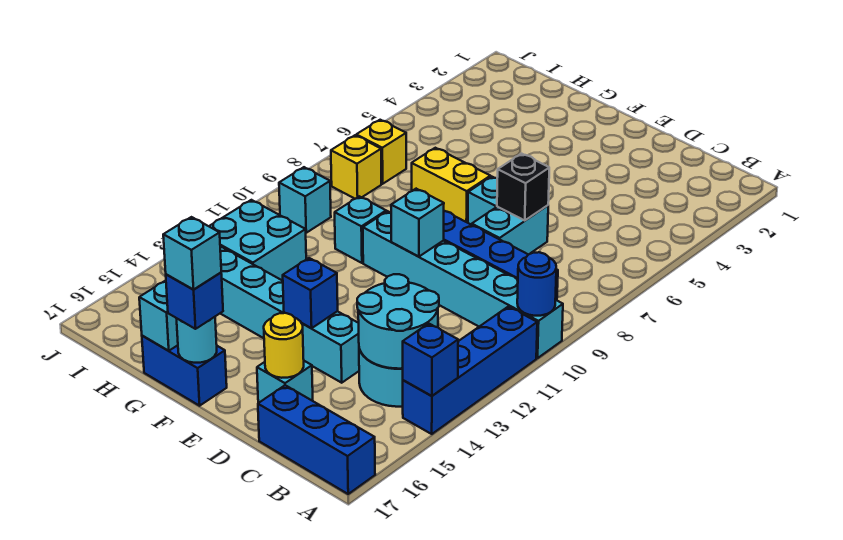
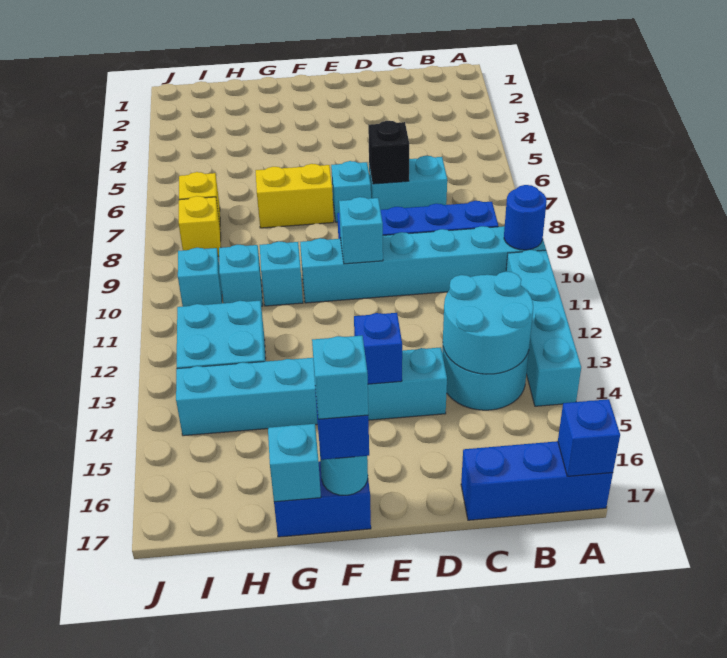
blue 1x4 brick [403,307,537,434] -> cyan 1x4 brick [506,250,581,406]
blue 1x1 brick [402,323,458,396] -> blue 1x1 brick moved to [558,399,620,476]
cyan 1x2 brick [472,205,548,255] -> cyan 1x2 brick turned to [369,156,447,210]
cyan 1x1 brick [257,361,313,403] -> cyan 1x1 brick moved to [219,245,263,306]
yellow 1x1 round brick [264,313,304,378] -> none

